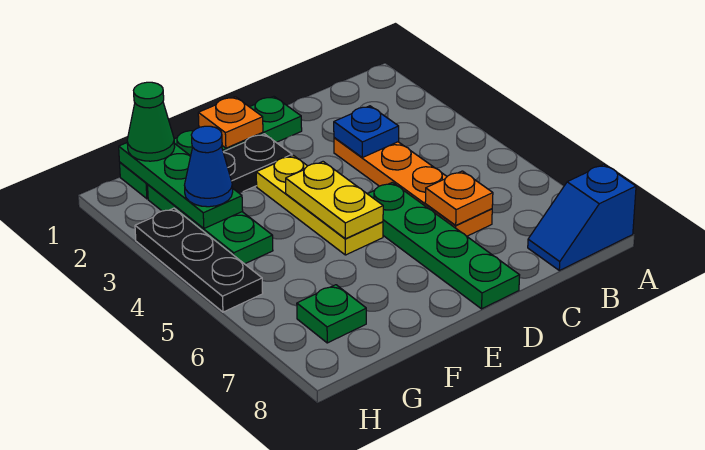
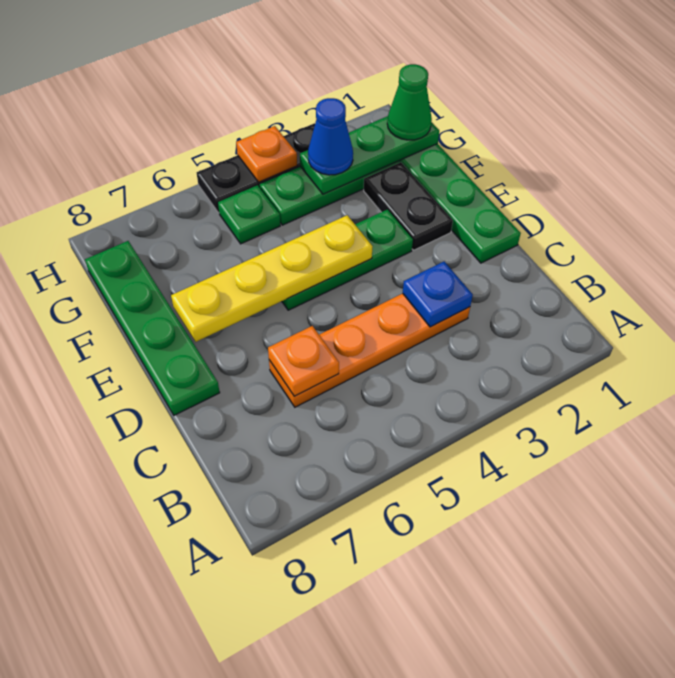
blue 1x2 slope [528,165,636,270] -> none
green 1x4 plate [368,182,520,309] -> green 1x4 plate turned to [85,241,220,415]
orange 1x1 plate [198,97,263,148] -> orange 1x1 plate moved to [236,126,297,182]
yellow 1x3 plate [256,156,383,255] -> green 1x3 plate [282,210,413,310]
yellow 1x2 plate [286,162,383,239] -> yellow 1x4 plate [171,215,373,342]
green 1x1 plate [297,285,366,343] -> green 1x1 plate moved to [218,185,280,244]

